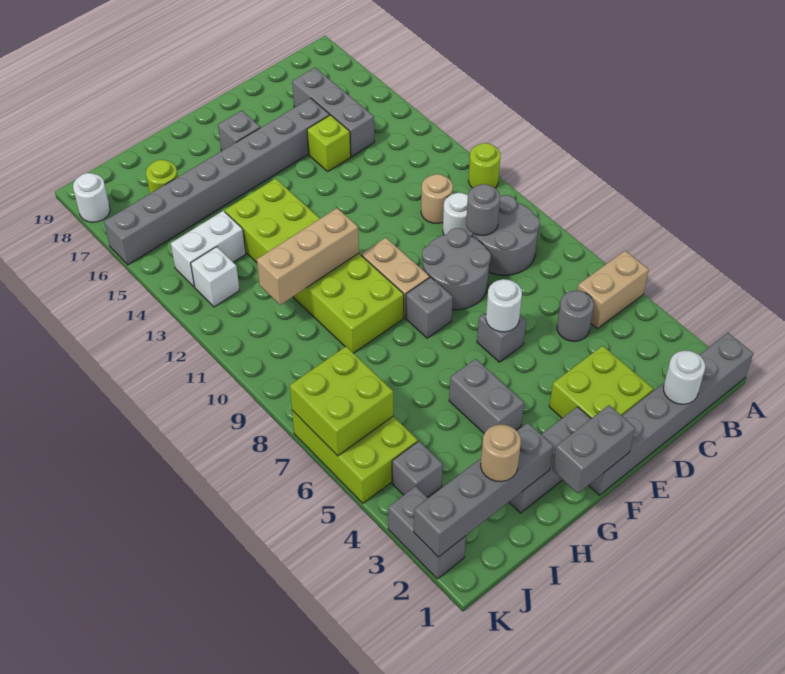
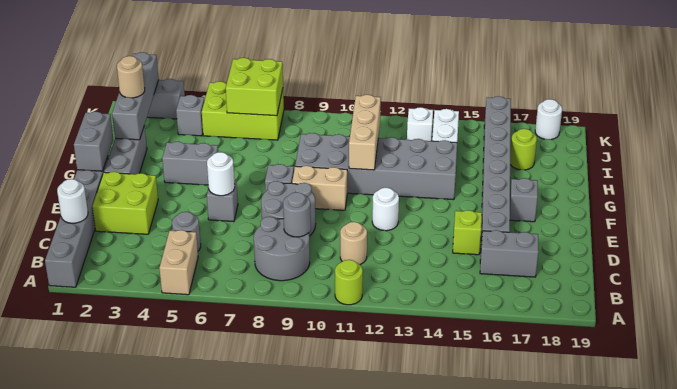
white 1x1 round brick [443,193,472,237] -> white 1x1 round brick moved to [372,188,399,231]
grey 1x3 brick [292,68,374,156] -> grey 1x2 brick [480,230,539,277]
lime 2x6 brick [225,179,404,353] -> grey 2x6 brick [295,133,457,200]

